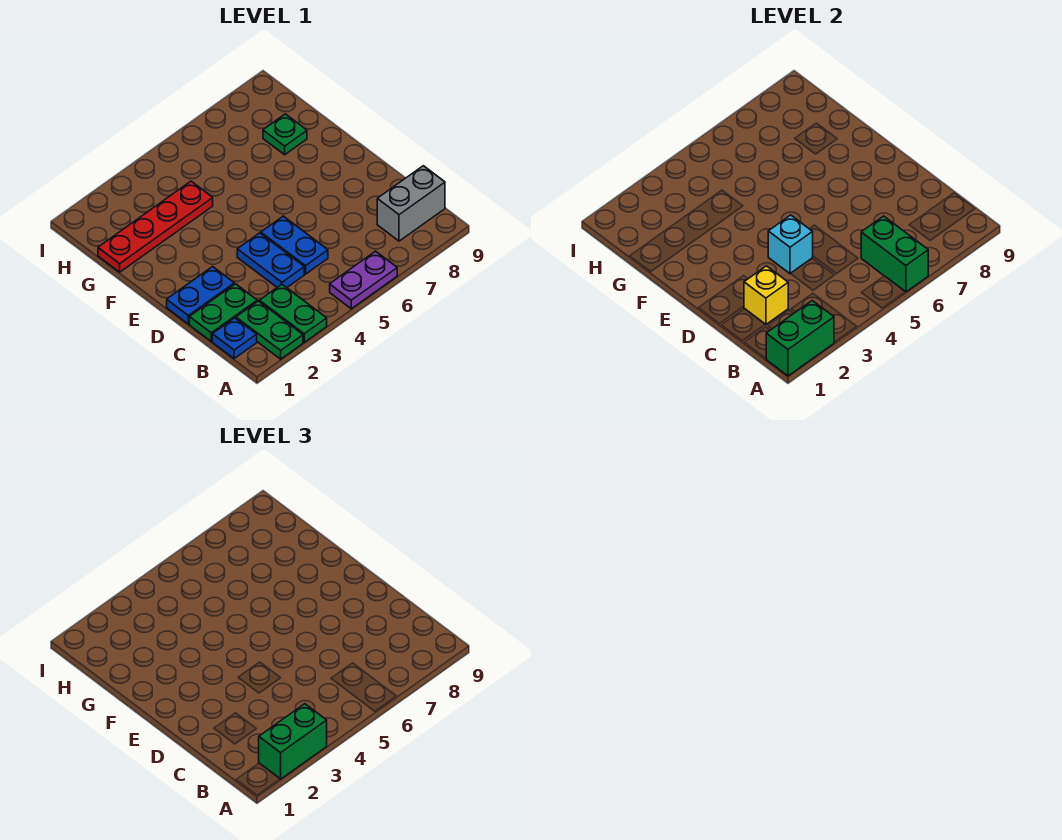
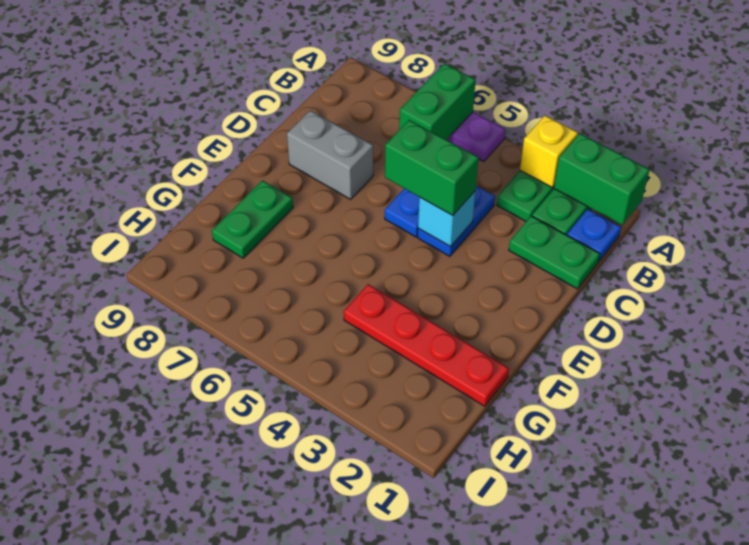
green 1x2 brick [259,704,327,779] -> green 1x2 brick moved to [385,120,479,216]
grey 1x2 brick [377,166,445,241] -> grey 1x2 brick moved to [287,111,373,199]
yellow 1x1 brick [744,266,788,325] -> yellow 1x1 brick moved to [520,116,578,187]
blue 1x2 plate [167,267,234,324] -> none
green 1x1 plate [263,114,307,155] -> green 1x2 plate [212,181,293,258]

